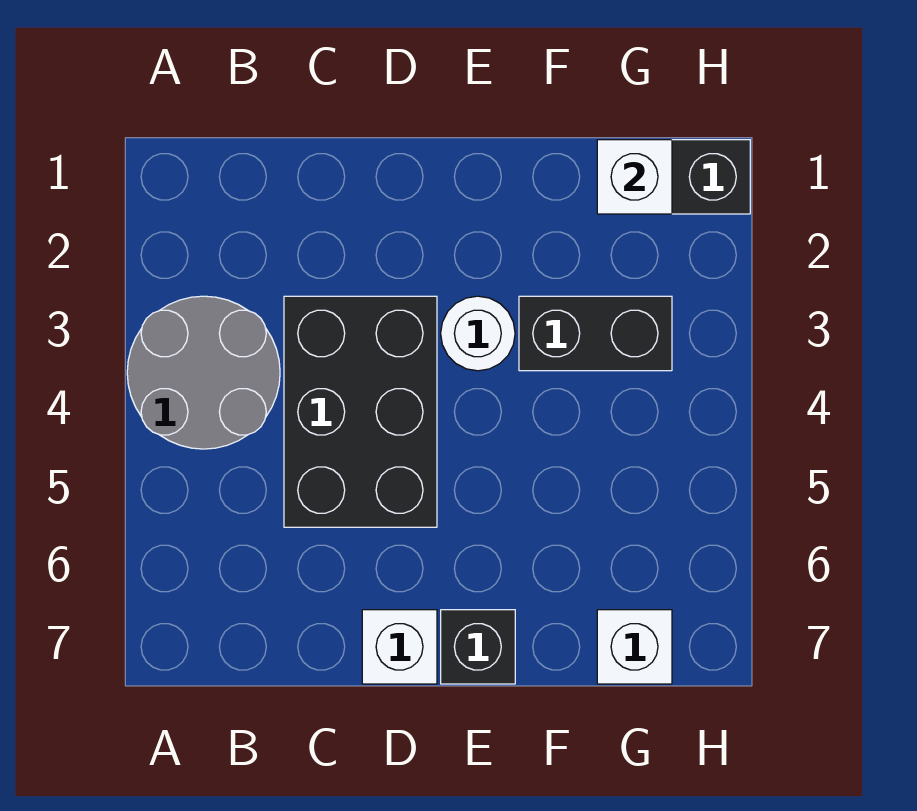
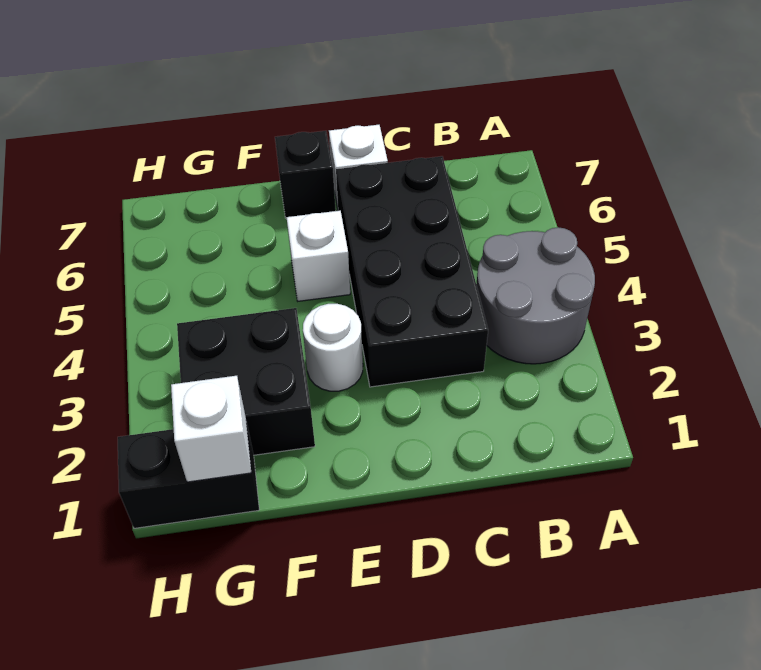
black 2x3 brick [284,296,437,527] -> black 2x4 brick [336,156,488,387]
black 1x2 brick [519,296,672,371] -> black 2x2 brick [177,308,315,455]
white 1x1 brick [597,610,672,684] -> white 1x1 brick moved to [286,211,350,301]

